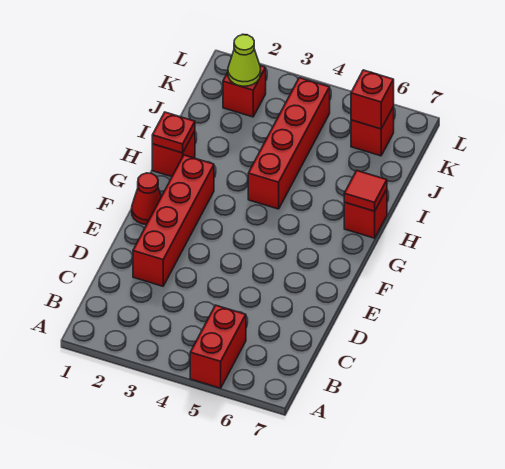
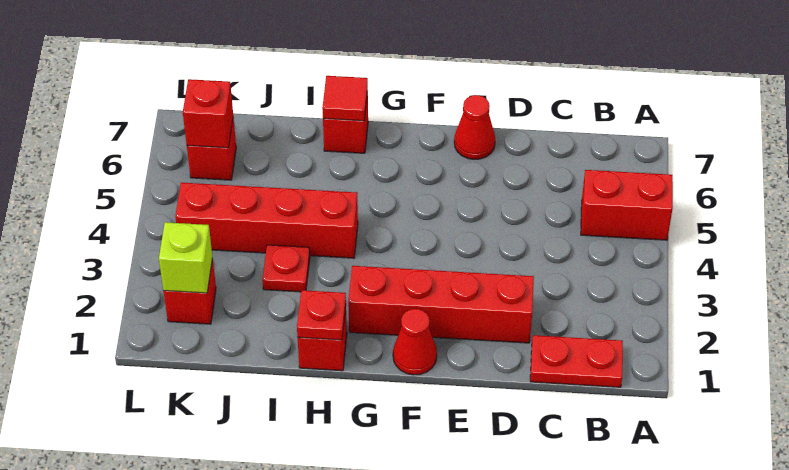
none -> red 1x2 plate [530,335,623,387]
none -> red 1x1 cone [454,95,495,160]
none -> red 1x1 plate [262,245,310,292]
lime 1x1 cone [228,35,261,86] -> lime 1x1 brick [159,222,212,293]

